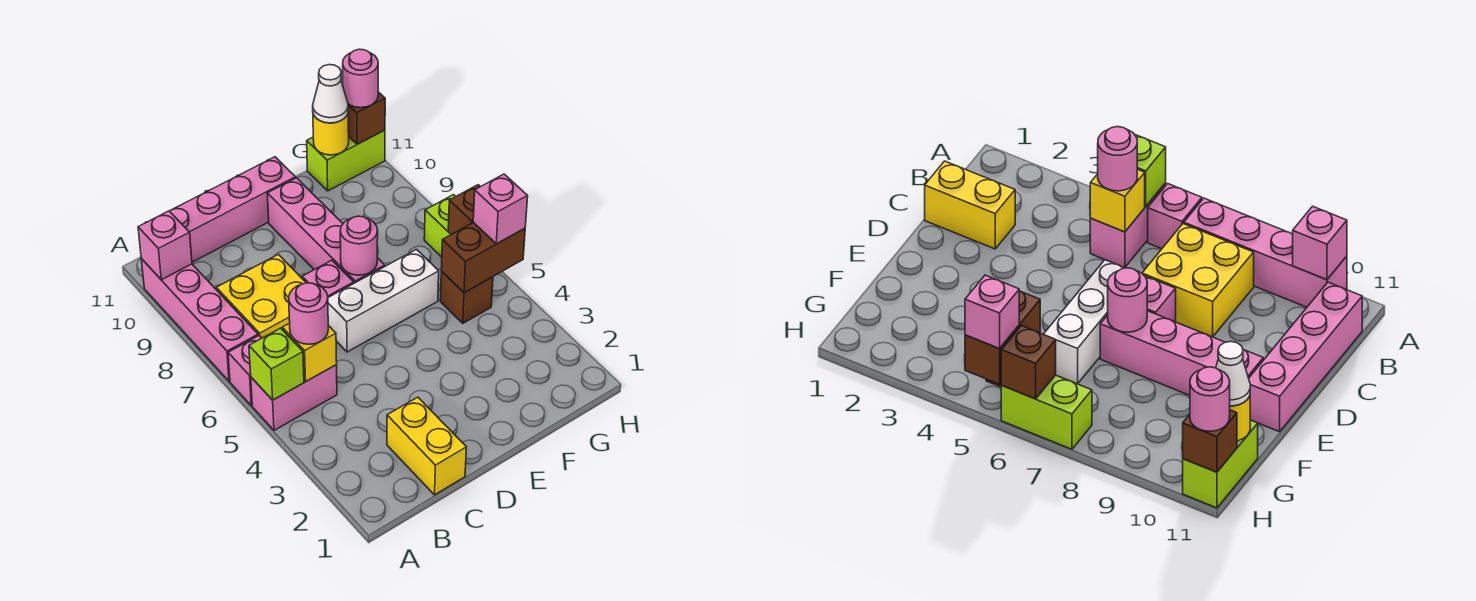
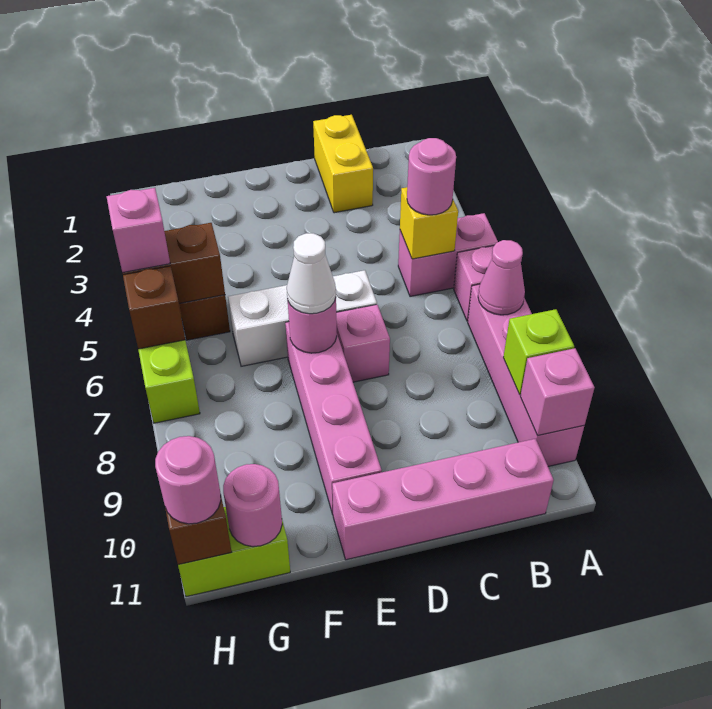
lime 1x1 brick [249,328,304,400] -> lime 1x1 brick moved to [503,309,574,394]
none -> pink 1x1 cone [478,240,525,315]
yellow 2x2 brick [216,254,306,338] -> none
yellow 1x1 round brick [313,114,349,155] -> pink 1x1 round brick [223,464,282,547]
white 1x1 cone [313,65,348,123] -> white 1x1 cone moved to [287,233,336,314]

